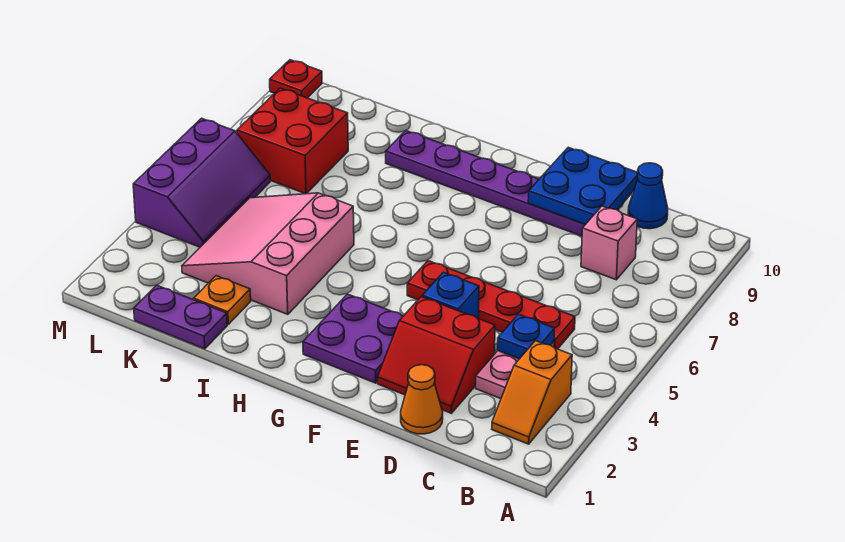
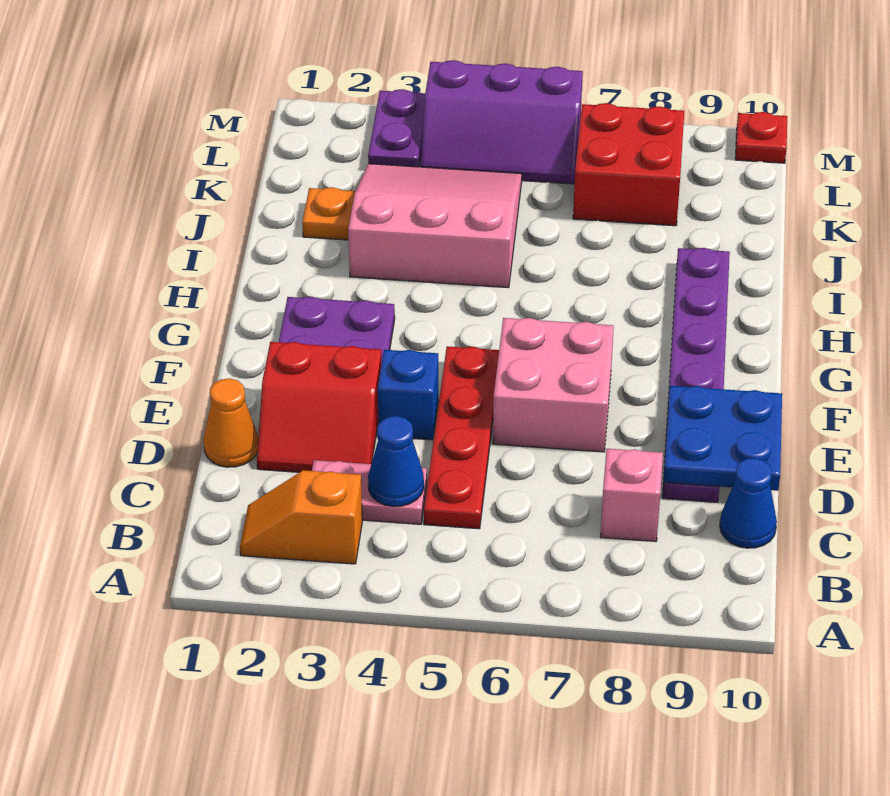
blue 1x1 plate [498,314,554,359] -> blue 1x1 cone [368,416,424,506]
red 2x2 slope [378,297,495,413] -> red 2x2 slope turned to [257,342,382,472]
none -> pink 2x2 brick [493,318,614,452]
purple 1x2 plate [134,285,227,349] -> purple 1x2 plate moved to [368,89,425,167]

